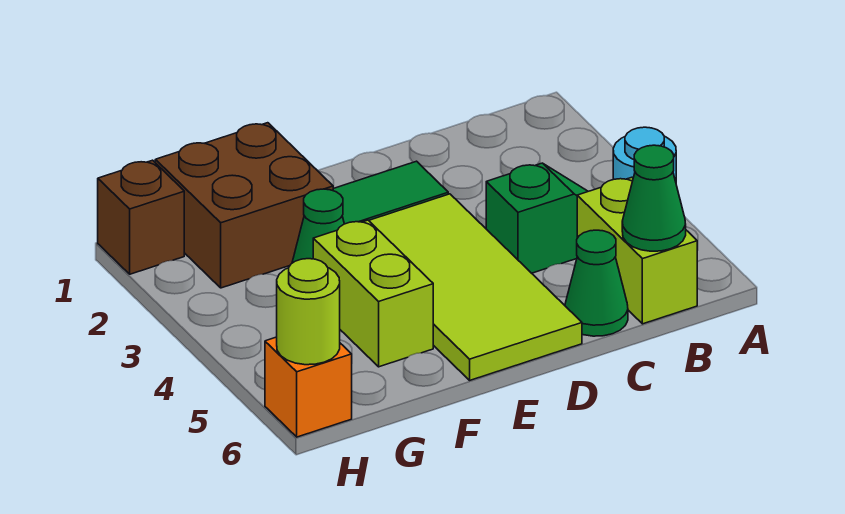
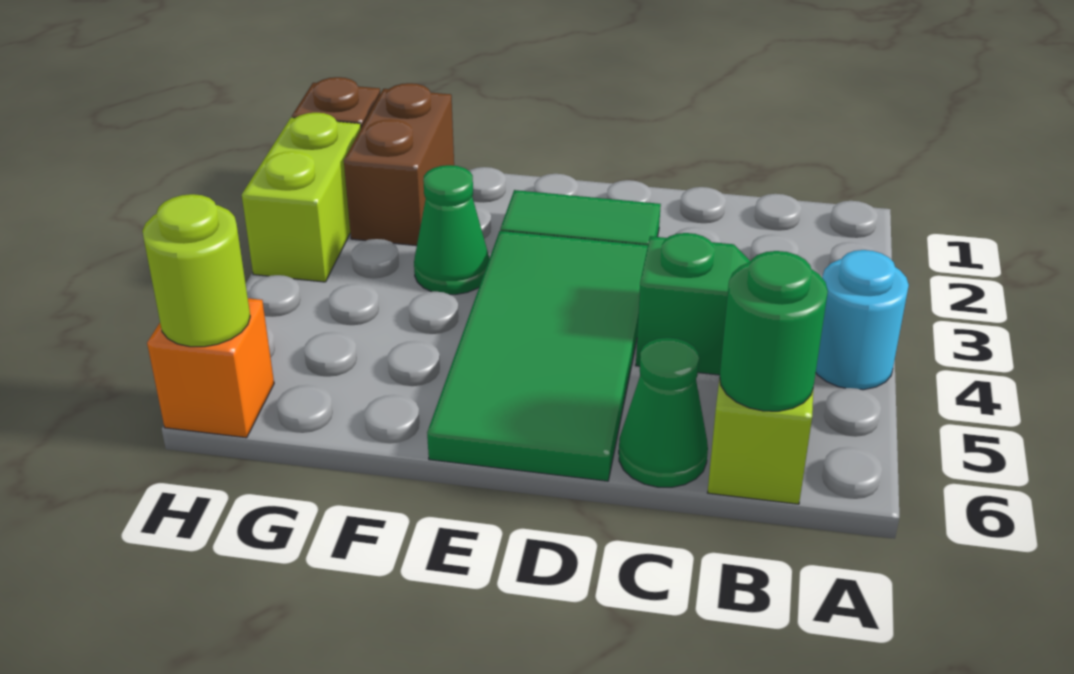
green 1x1 cone [622,145,686,251] -> green 1x1 round brick [720,251,828,411]
lime 2x4 tile [369,194,582,380] -> green 2x4 tile [427,231,648,481]
brown 2x2 brick [155,123,333,288] -> brown 1x2 brick [344,83,454,246]
lime 1x2 brick [313,220,433,367] -> lime 1x2 brick moved to [242,113,361,282]

